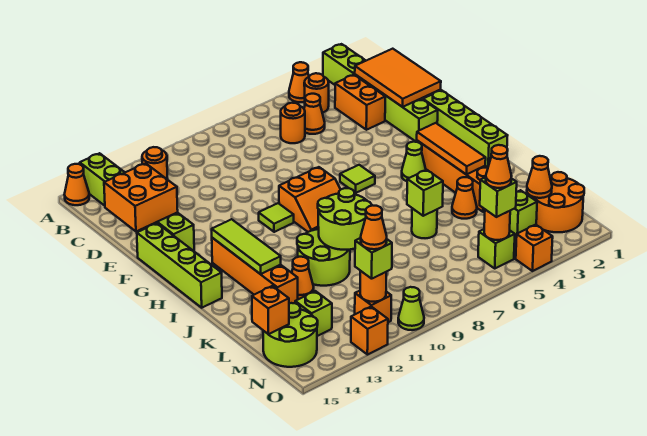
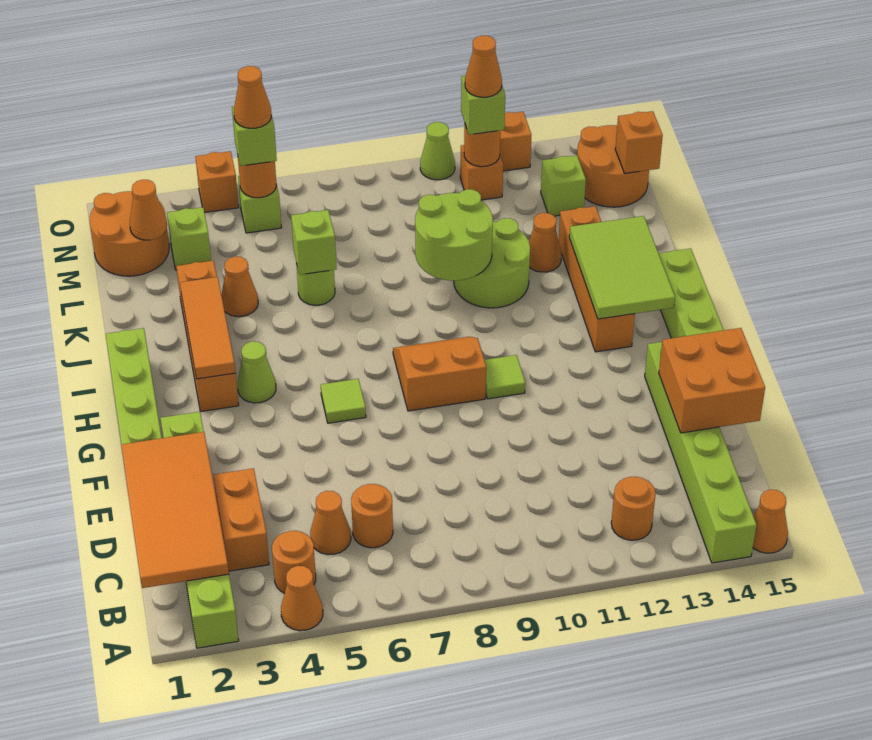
orange 2x3 tile [355,49,441,107] -> orange 2x4 tile [121,432,229,588]
lime 1x3 tile [212,219,281,274] -> lime 2x3 tile [569,216,675,319]
lime 2x2 round brick [263,303,318,367] -> orange 2x2 round brick [577,125,649,207]

